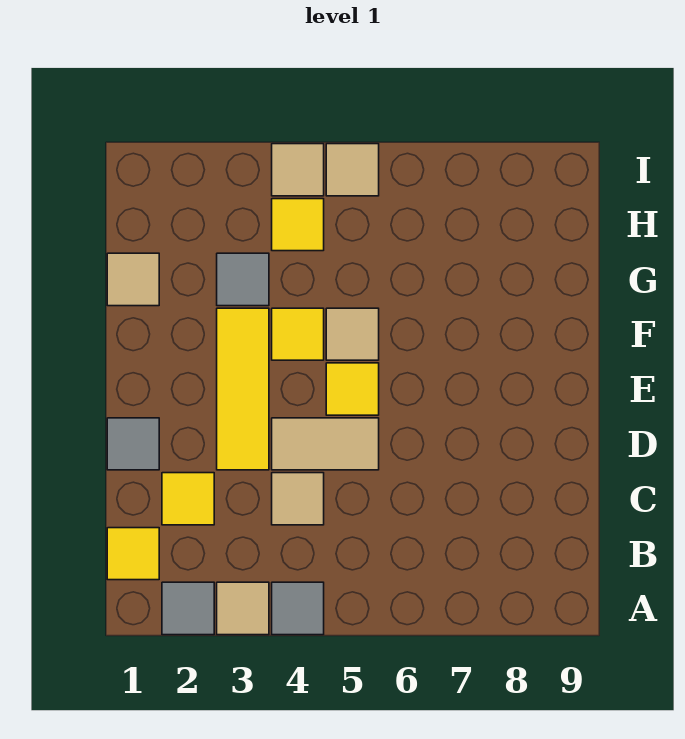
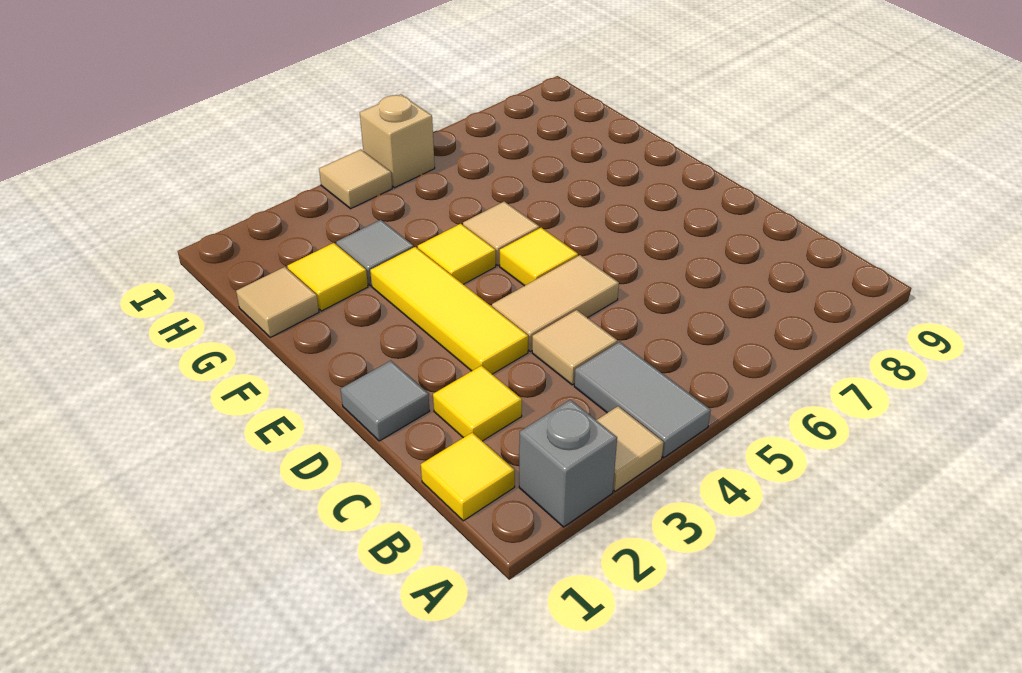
grey 1x1 tile [162,582,214,635] -> grey 1x1 brick [519,400,617,527]
grey 1x1 tile [272,582,324,635] -> grey 1x2 tile [574,342,711,458]
yellow 1x1 tile [272,199,324,251] -> yellow 1x1 tile moved to [287,243,368,311]
tan 1x1 tile [326,144,379,196] -> tan 1x1 brick [360,94,435,188]

